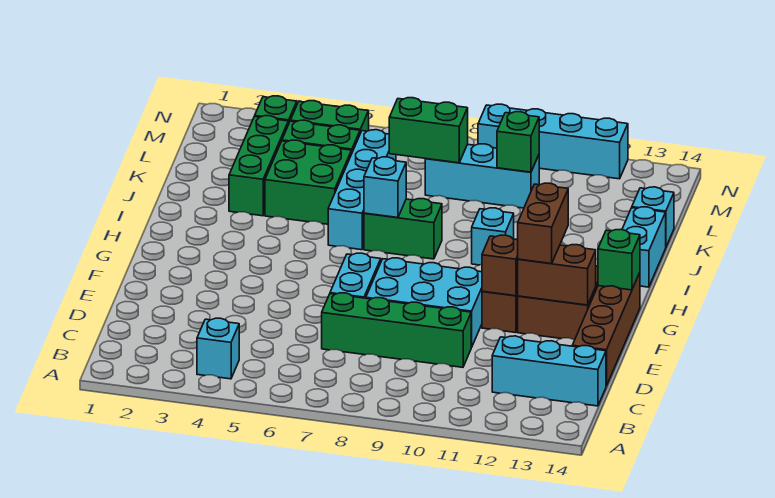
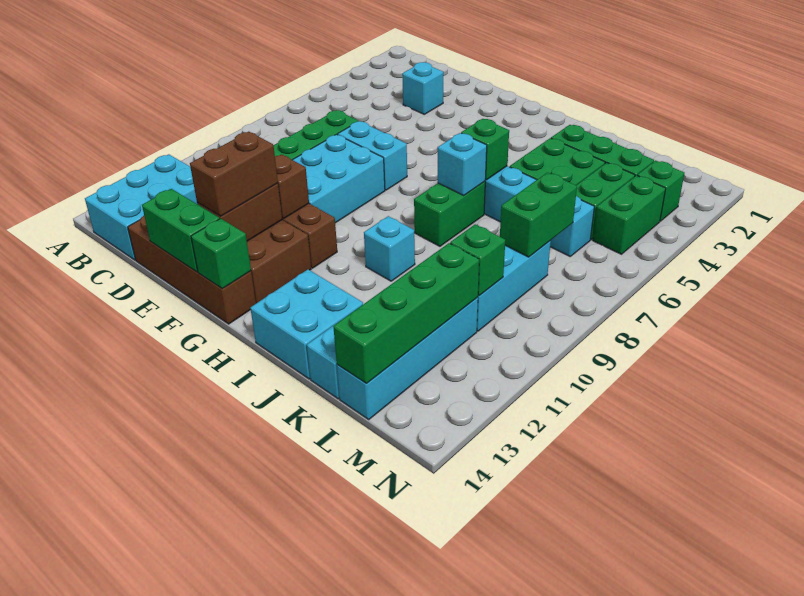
cyan 1x1 brick [197,318,239,379] -> cyan 1x1 brick moved to [402,62,443,114]
cyan 1x3 brick [492,336,606,406] -> cyan 2x3 brick [85,154,197,260]
none -> green 1x2 brick [142,189,220,272]
brown 1x2 brick [518,183,568,264] -> brown 1x2 brick turned to [190,132,278,216]
none -> green 1x1 brick [461,119,509,180]
cyan 1x2 brick [622,207,666,287] -> cyan 2x2 brick [250,269,363,379]
none -> green 1x4 brick [333,243,479,383]
cyan 1x4 brick [478,104,628,179] -> cyan 1x4 brick moved to [337,297,478,419]

